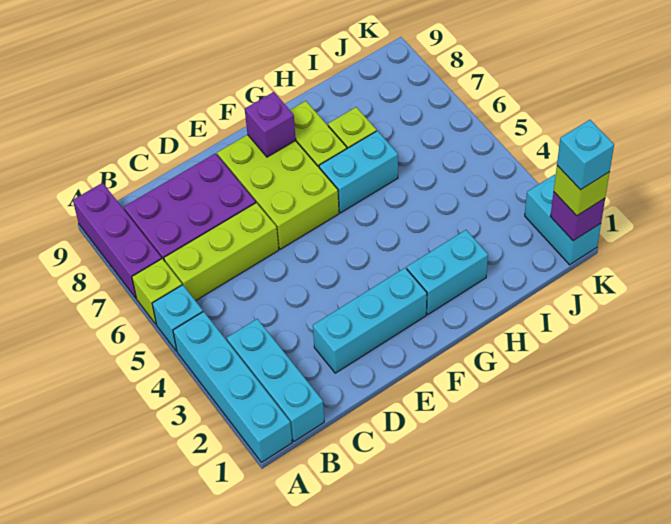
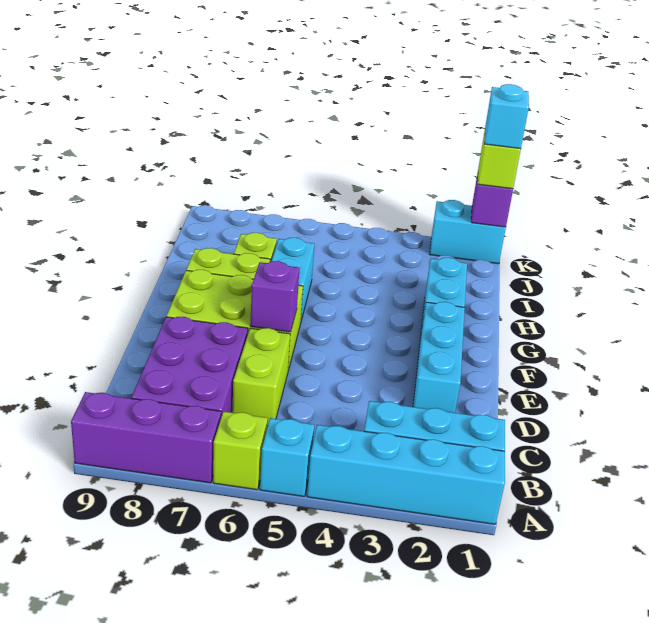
lime 1x3 brick [164,203,279,301] -> lime 1x2 brick [232,328,290,426]
purple 1x1 brick [245,92,296,157] -> purple 1x1 brick moved to [250,261,300,332]

